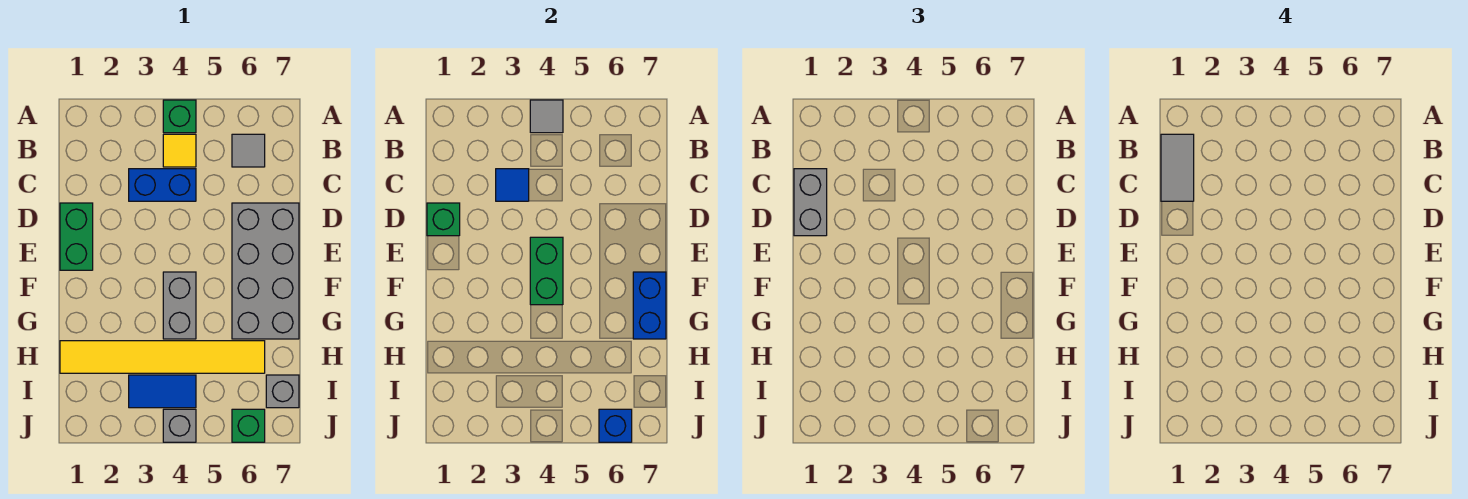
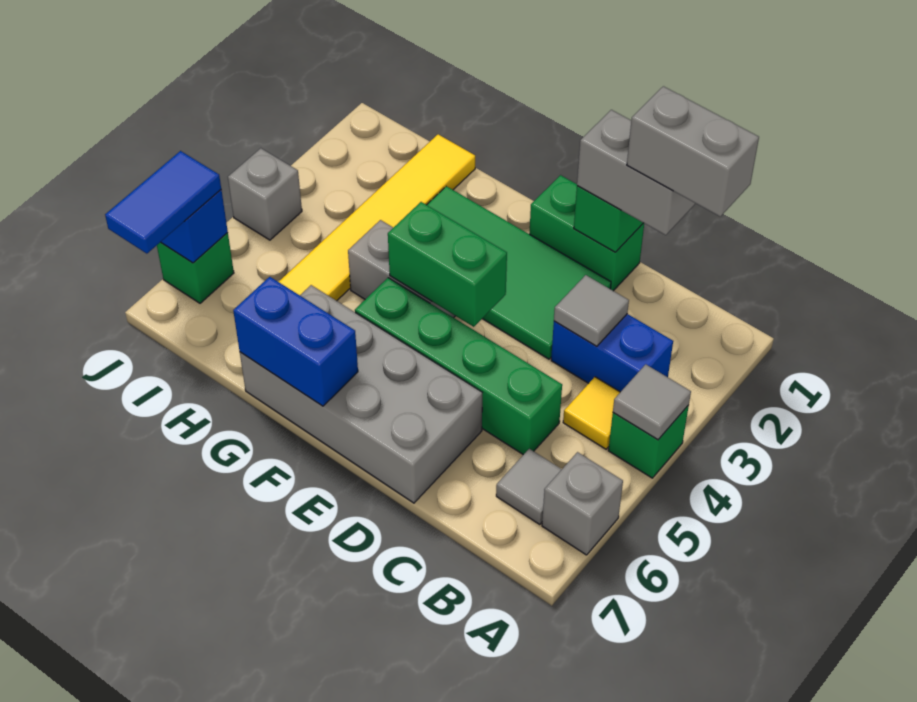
grey 1x2 tile [1161,134,1194,201] -> grey 1x2 brick [627,86,759,216]
blue 1x2 brick [129,169,196,201] -> blue 1x2 brick turned to [551,314,673,392]
blue 1x1 tile [496,169,529,201] -> grey 1x1 tile [554,275,629,346]
none -> green 1x4 brick [355,278,562,455]
none -> green 2x4 tile [427,186,611,359]
blue 1x2 tile [129,375,196,408] -> blue 1x2 tile moved to [105,151,221,254]
grey 1x1 brick [266,375,299,408] -> grey 1x1 brick moved to [542,452,623,555]

